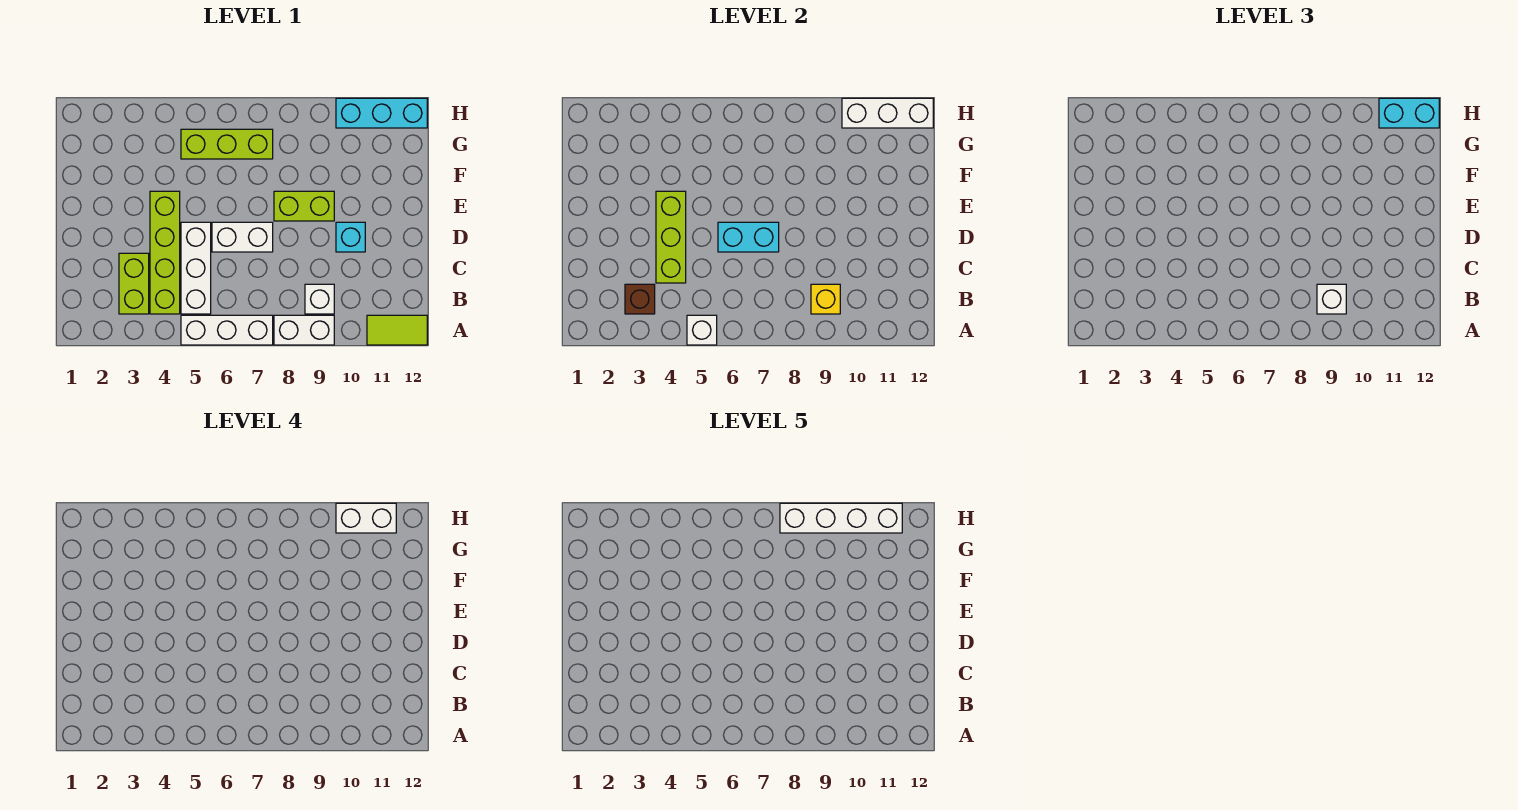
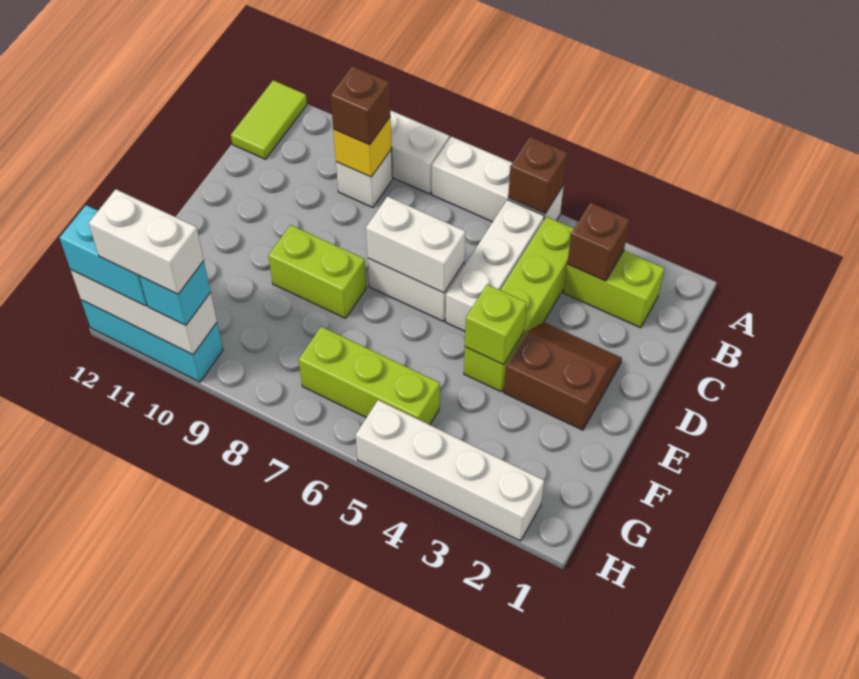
white 1x1 brick [687,315,717,345] -> brown 1x1 brick [508,137,567,214]
lime 1x2 tile [367,315,427,345] -> lime 1x2 tile turned to [231,80,307,159]
lime 1x2 brick [119,253,149,314] -> lime 1x2 brick turned to [564,251,664,328]
white 1x1 brick [1317,284,1346,314] -> brown 1x1 brick [331,66,390,145]
lime 1x3 brick [656,191,686,283] -> lime 1x1 brick [465,284,527,365]
none -> brown 2x2 slope [504,322,622,430]
cyan 1x2 brick [718,222,779,252] -> white 1x2 brick [366,196,465,293]
cyan 1x1 brick [336,222,365,252] -> cyan 1x1 brick moved to [140,261,211,325]
white 1x4 brick [780,503,902,533] -> white 1x4 brick moved to [356,400,544,541]

